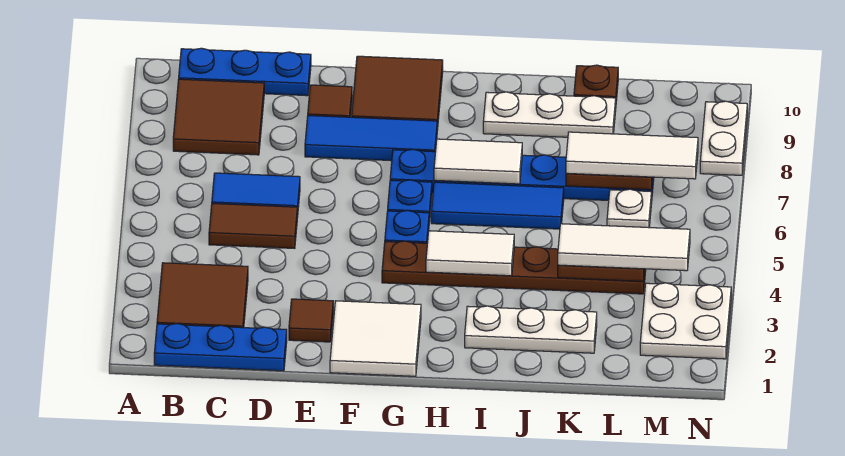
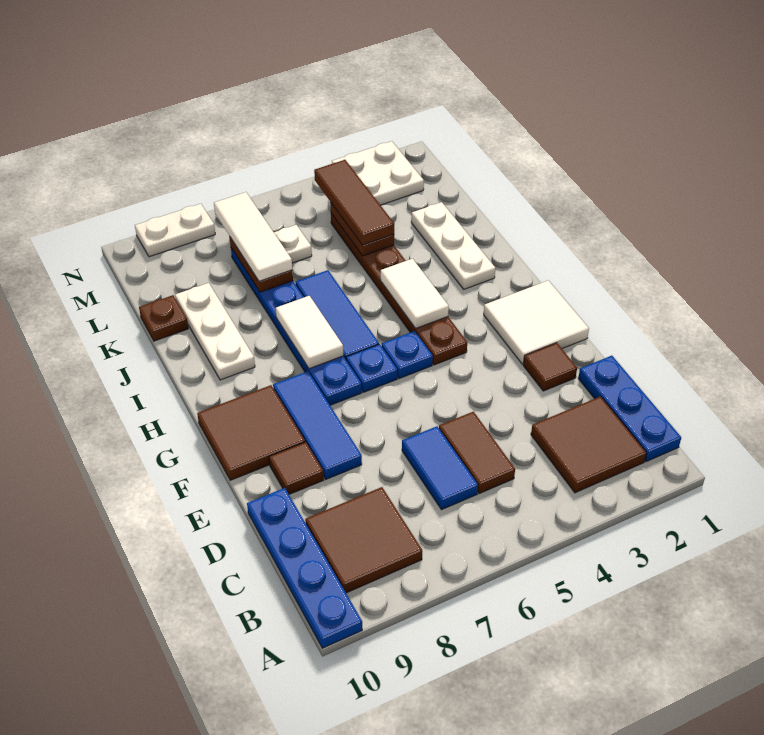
blue 1x3 plate [179,48,311,96] -> blue 1x4 plate [247,488,362,648]
white 1x3 tile [558,224,690,271] -> brown 1x3 tile [314,160,394,245]

